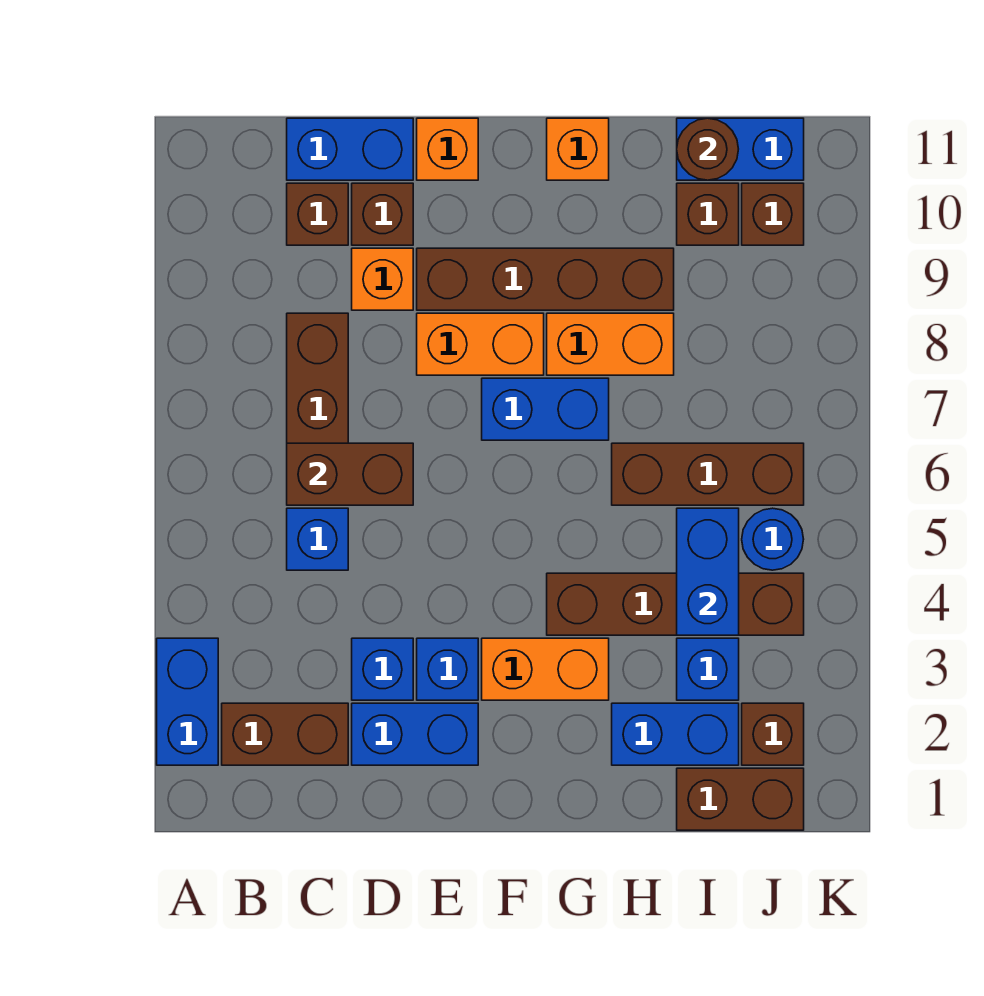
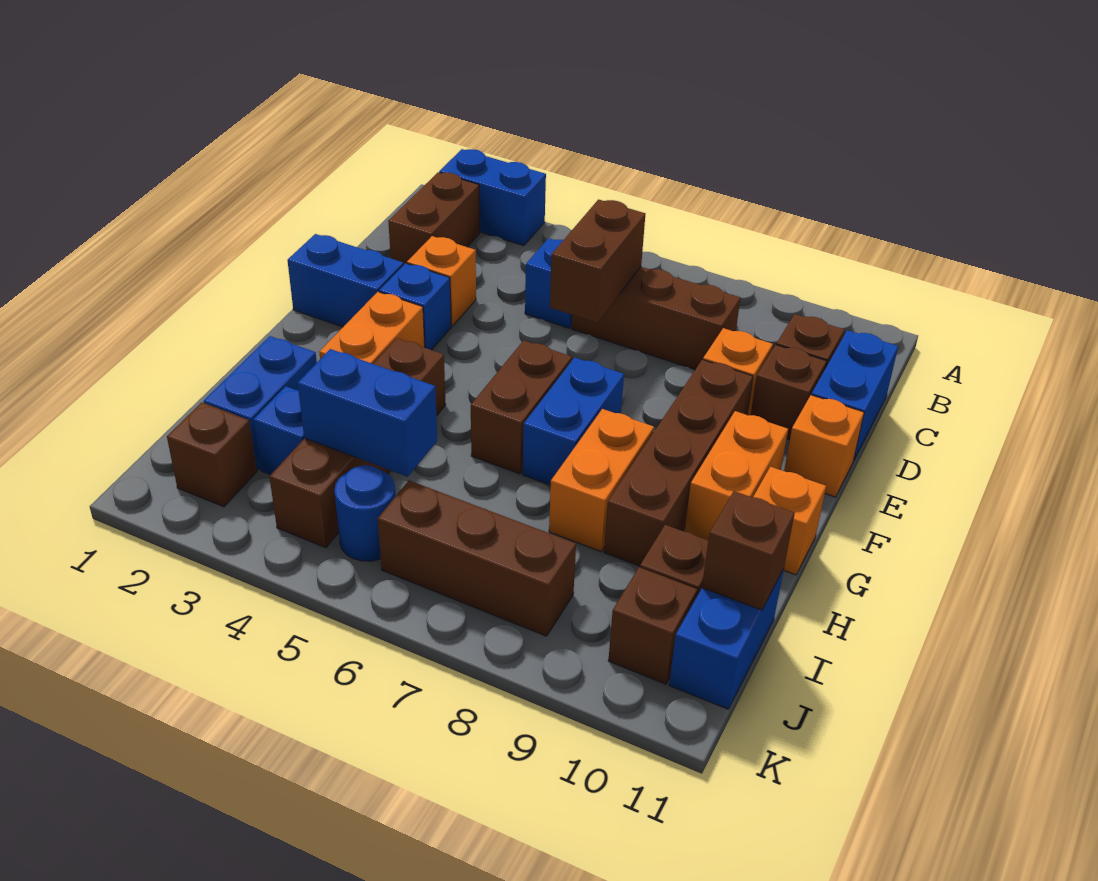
blue 1x2 brick [352,703,478,765] -> blue 1x2 brick turned to [288,234,403,327]
blue 1x1 brick [352,638,413,700] -> orange 1x1 brick [407,236,476,326]
orange 1x2 brick [417,313,544,375] -> orange 1x2 brick moved to [685,411,788,540]
brown 1x3 brick [612,443,804,505] -> brown 1x3 brick turned to [378,481,576,636]
brown 1x2 brick [677,768,804,830] -> brown 1x2 brick moved to [471,340,572,474]
brown 1x1 round brick [677,118,738,180] -> brown 1x1 brick [702,491,795,610]

